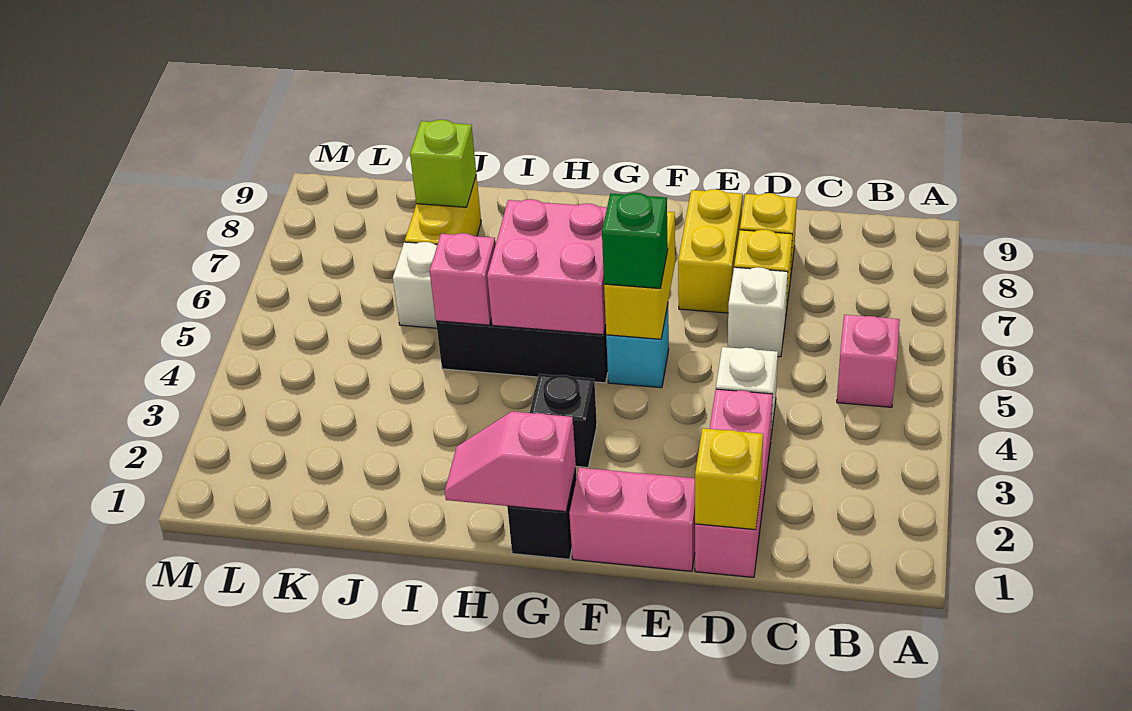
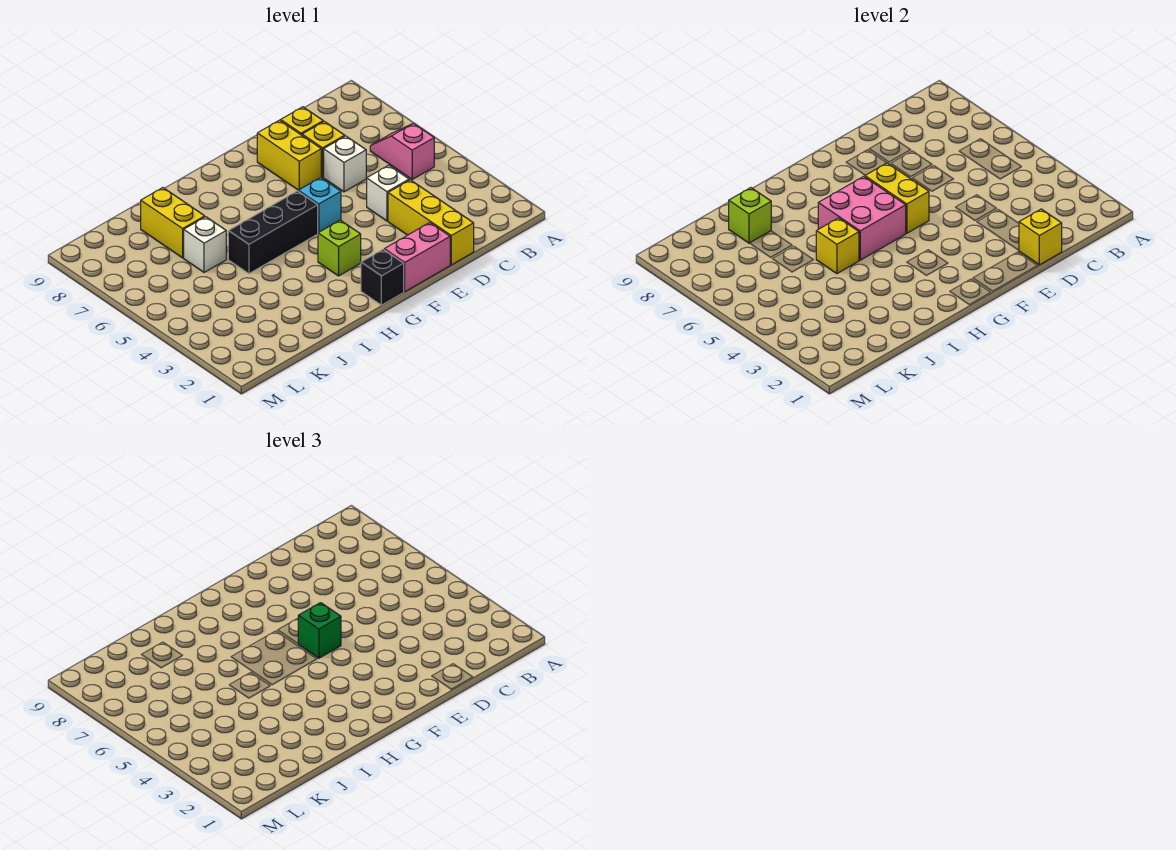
pink 1x3 brick [695,389,773,577] -> yellow 1x3 brick [388,180,474,265]
pink 1x2 slope [445,411,576,512] -> none
black 1x1 brick [530,374,597,467] -> lime 1x1 brick [318,220,361,276]
pink 1x1 brick [430,233,496,325] -> yellow 1x1 brick [816,218,859,274]

